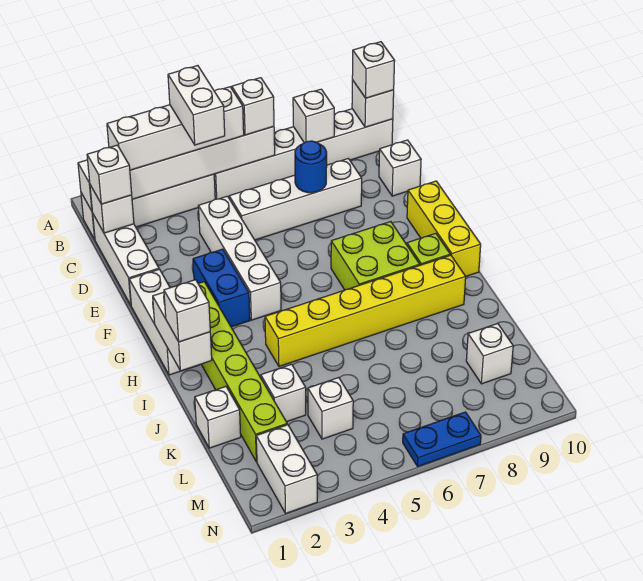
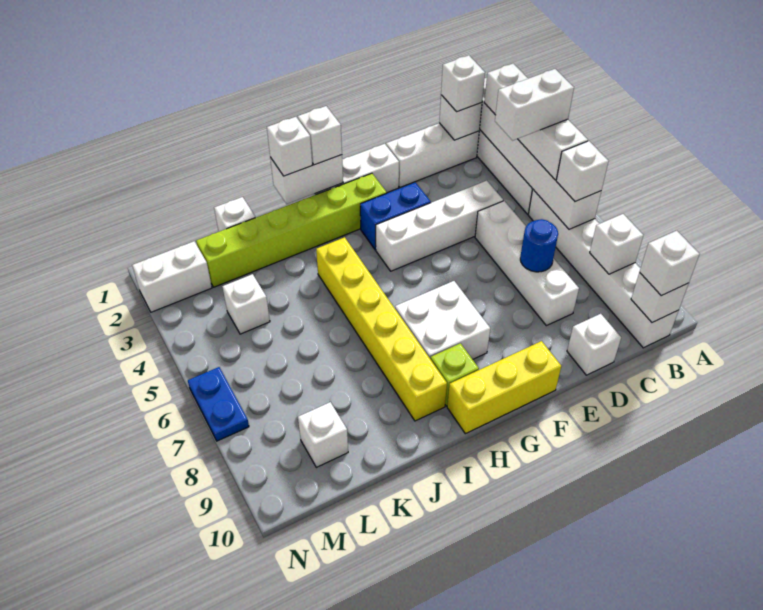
lime 2x2 brick [331,222,420,290] -> white 2x2 brick [395,281,490,359]
white 1x1 brick [261,364,306,422] -> white 1x1 brick moved to [298,106,342,165]

